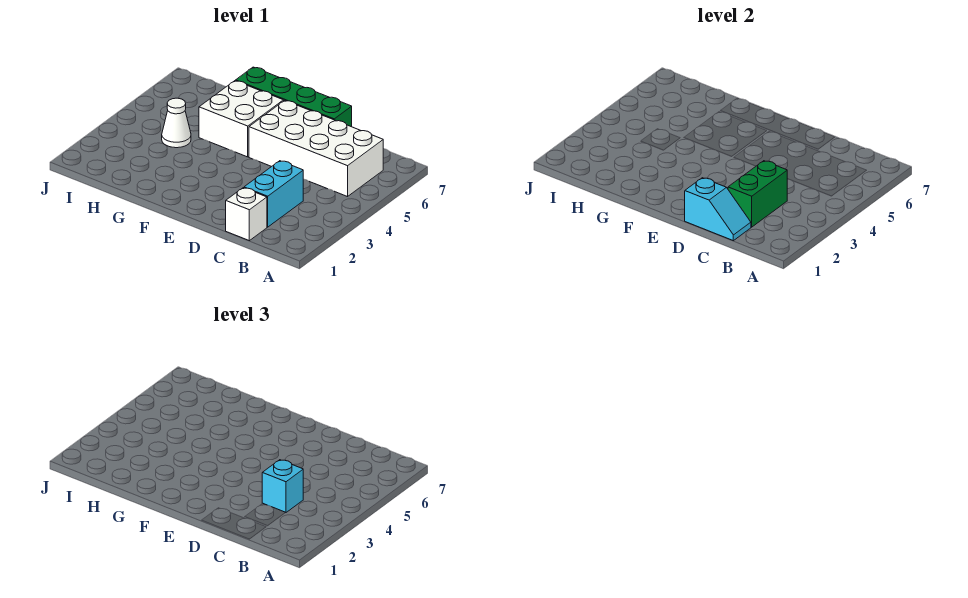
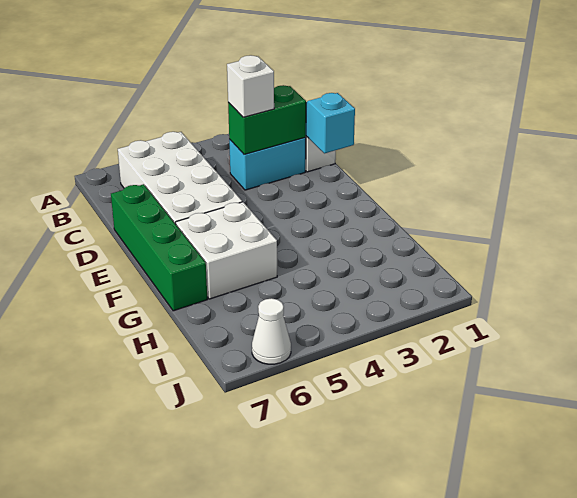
cyan 1x1 brick [262,460,303,513] -> white 1x1 brick [227,55,274,117]
white 1x1 cone [162,98,191,148] -> white 1x1 cone moved to [252,298,291,364]

